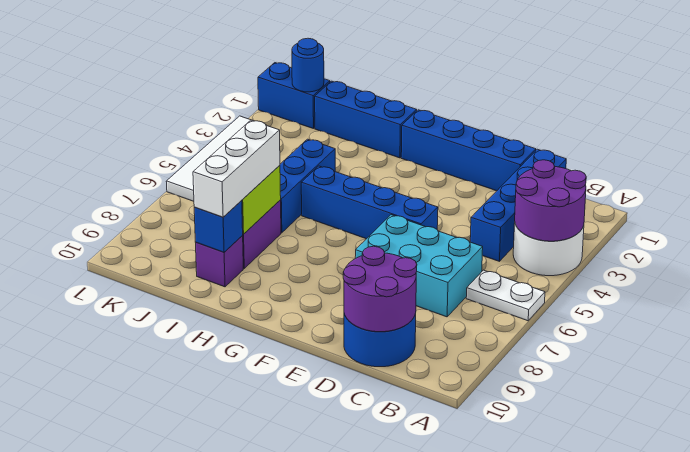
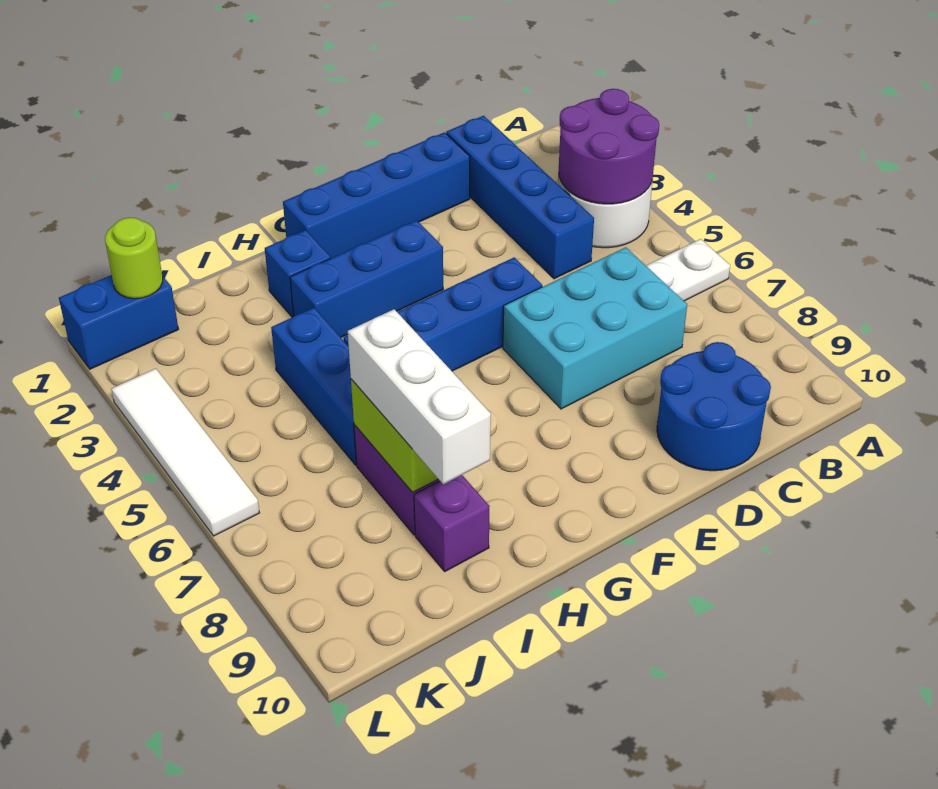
purple 2x2 round brick [343,246,417,332] -> none
blue 1x3 brick [315,81,417,158] -> blue 1x3 brick moved to [290,220,443,337]
blue 1x1 brick [194,201,243,252] -> blue 1x1 brick moved to [265,230,331,317]
blue 1x1 round brick [292,38,324,92] -> lime 1x1 round brick [105,218,163,299]

